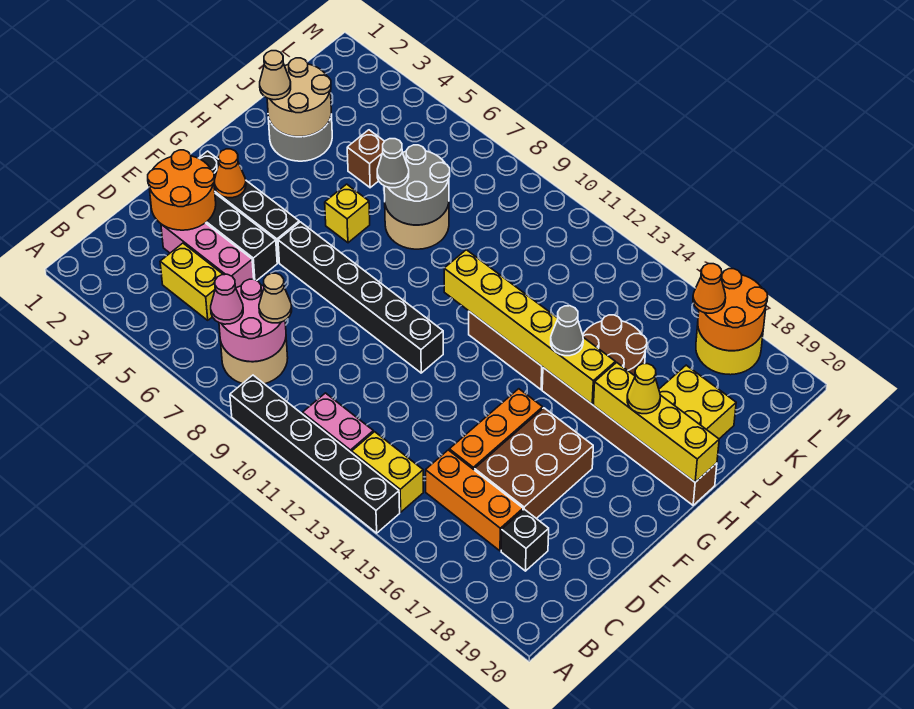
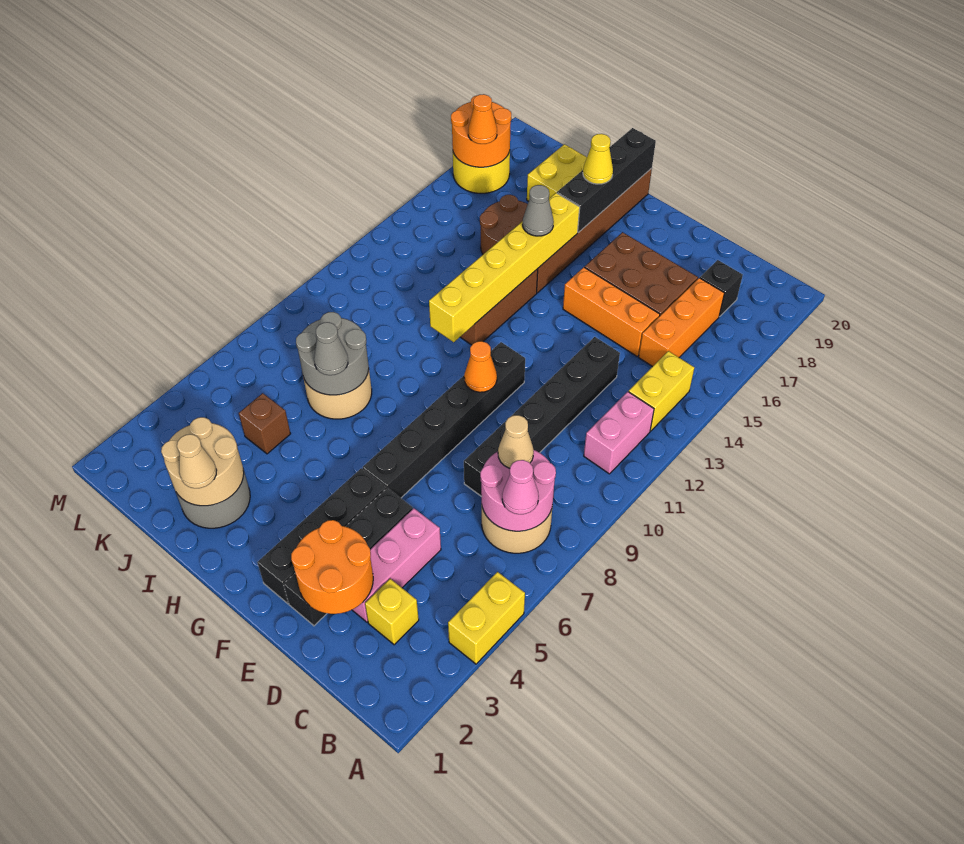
black 1x6 brick [230,375,400,533] -> black 1x6 brick moved to [464,337,620,497]
yellow 1x2 brick [160,243,223,320] -> yellow 1x2 brick moved to [448,572,525,664]
orange 1x1 cone [215,149,246,198] -> orange 1x1 cone moved to [464,341,497,392]
yellow 1x1 brick [325,184,370,243] -> yellow 1x1 brick moved to [365,579,419,645]
yellow 1x4 brick [593,362,719,482] -> black 1x4 brick [557,128,656,233]

